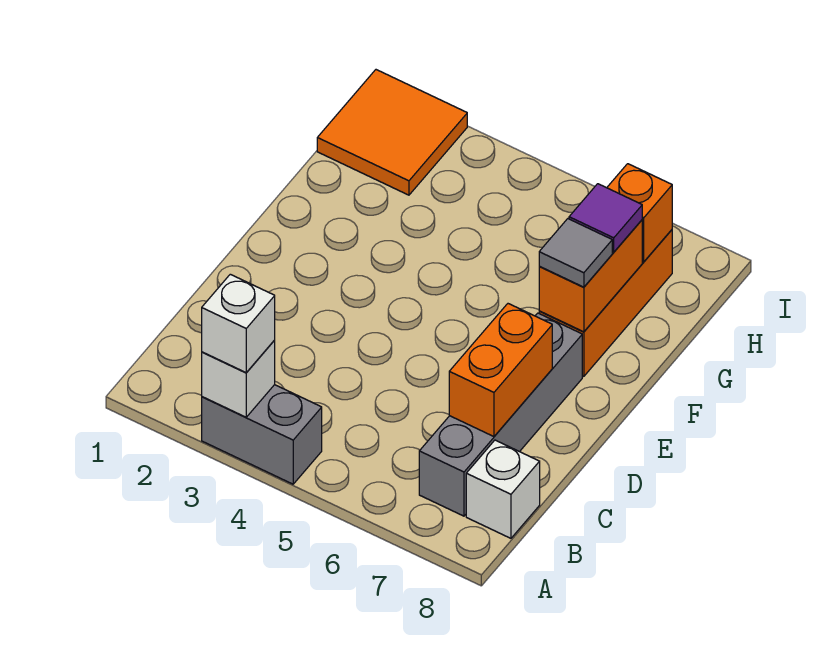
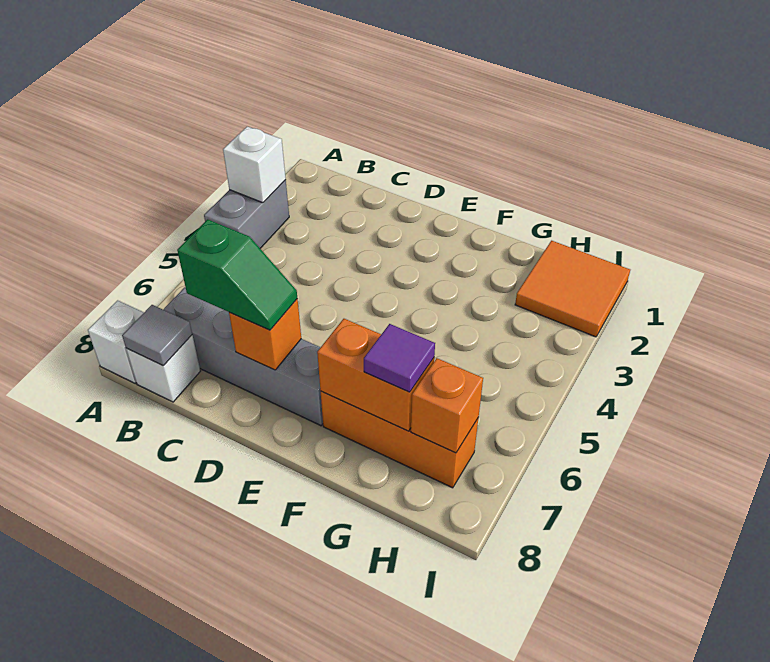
white 1x1 brick [202,274,275,373] -> white 1x1 brick moved to [88,300,144,383]
orange 1x2 brick [449,304,552,437] -> orange 1x1 brick [229,299,301,370]
none -> green 1x2 slope [177,219,297,330]
grey 1x1 tile [539,219,612,287] -> grey 1x1 tile moved to [122,305,192,366]

